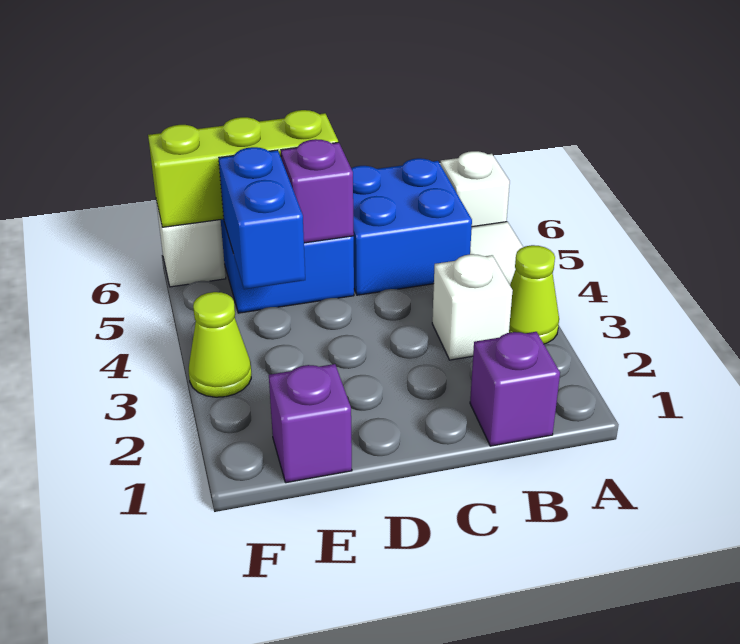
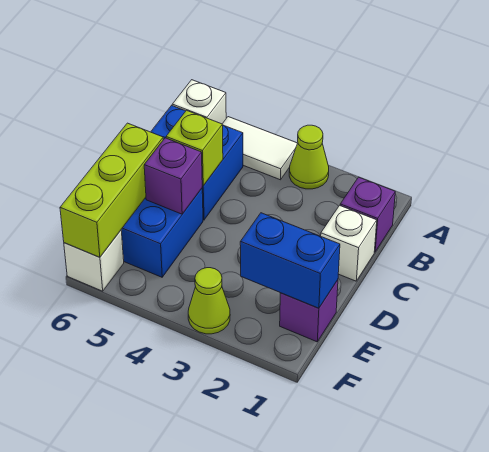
white 1x1 brick [432,254,513,360] -> white 1x1 brick moved to [321,205,377,281]
none -> lime 1x1 brick [166,110,223,186]
blue 1x2 brick [219,147,305,289] -> blue 1x2 brick moved to [240,213,340,308]

